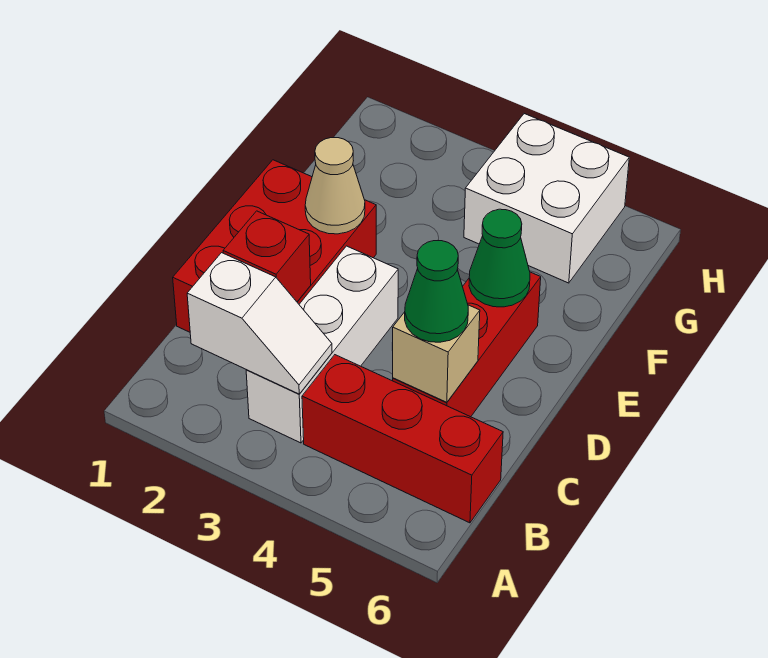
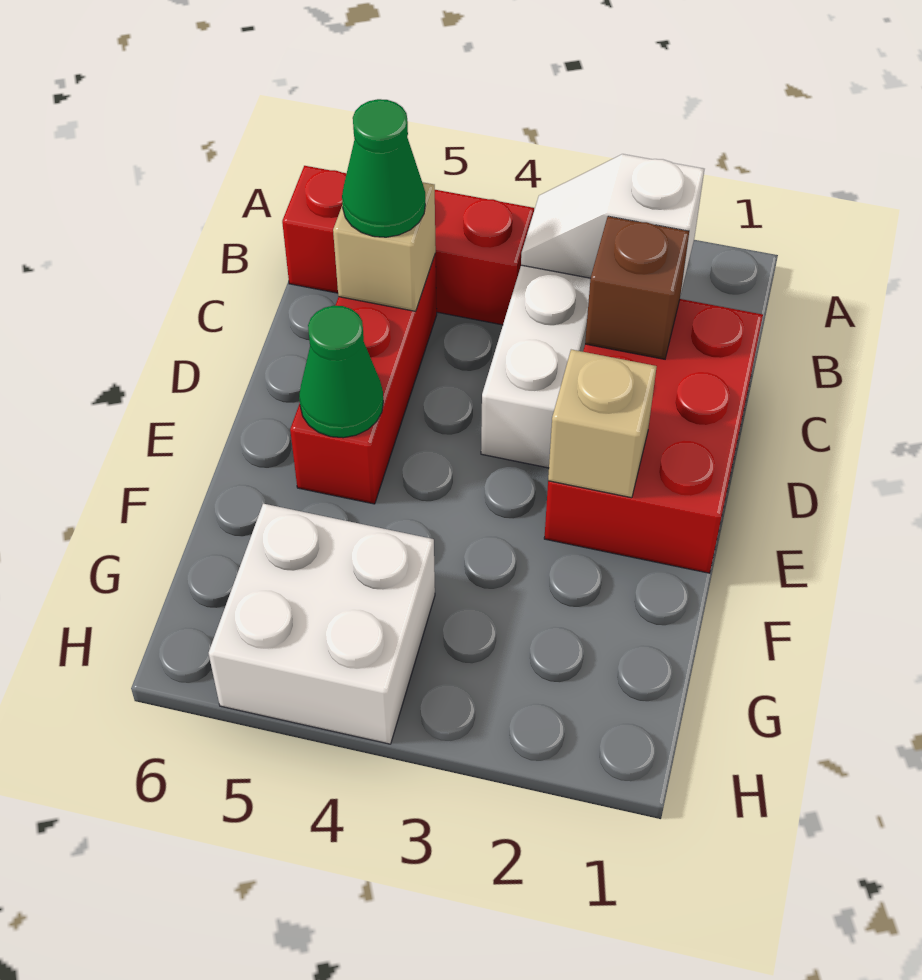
red 1x1 brick [223,211,311,302] -> brown 1x1 brick [585,216,689,359]
tan 1x1 cone [305,138,365,234] -> tan 1x1 brick [548,350,657,498]

